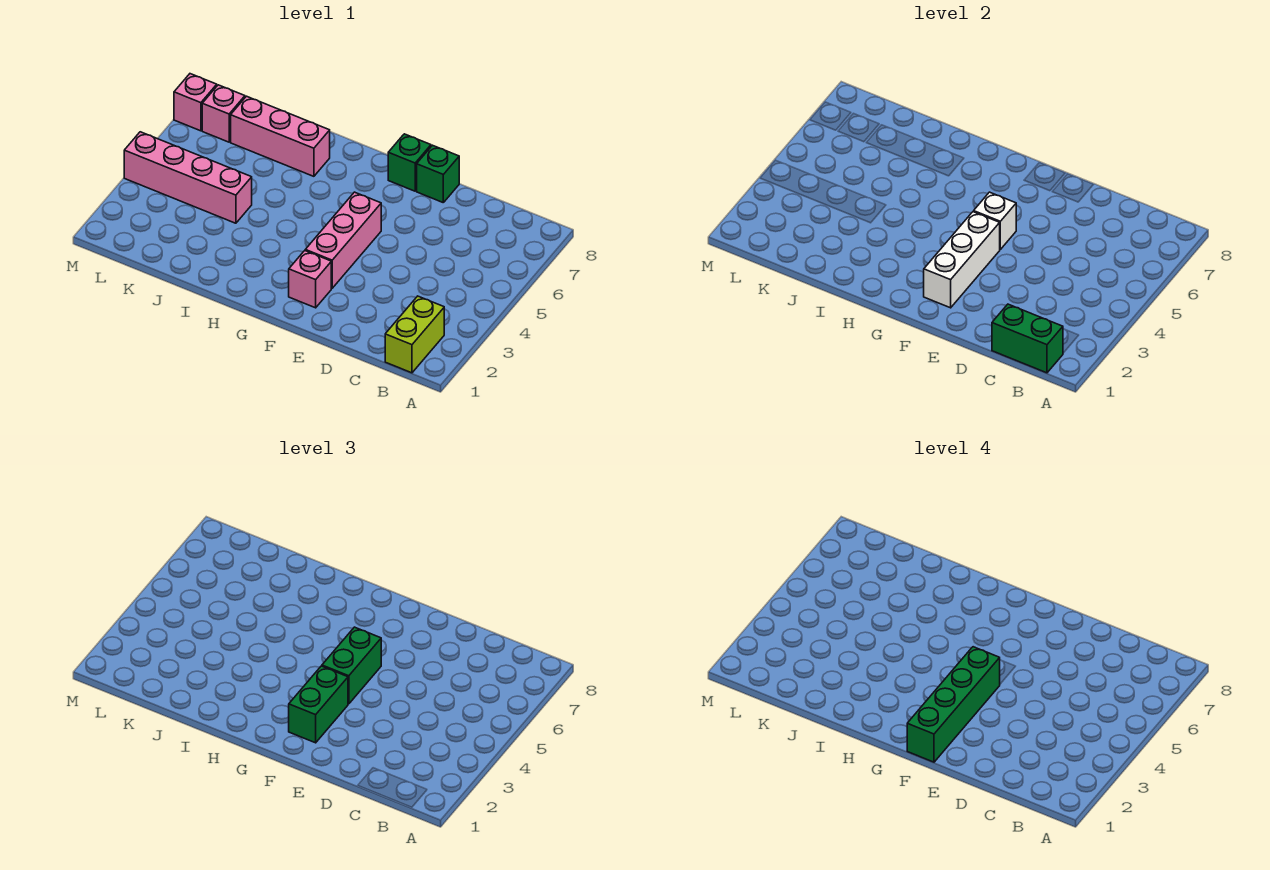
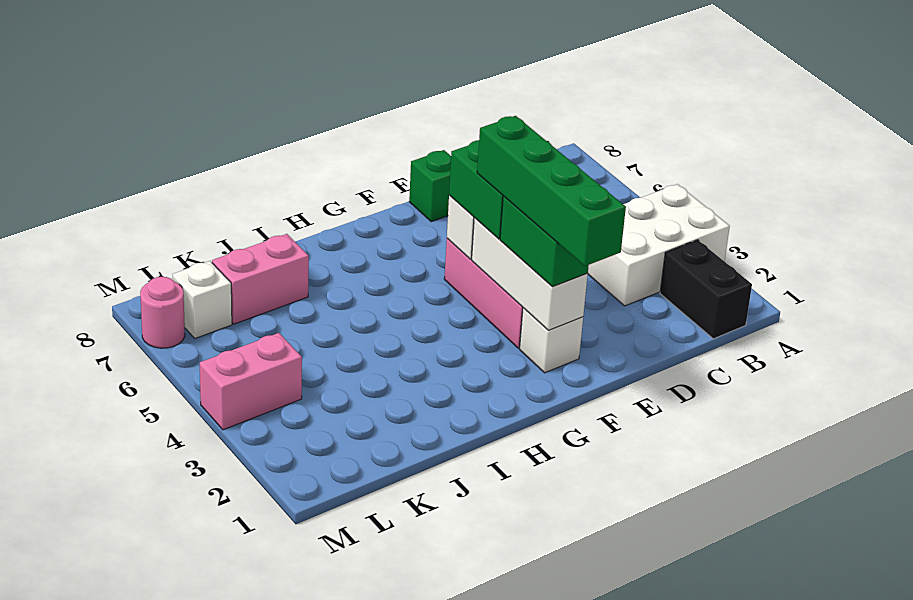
none -> white 2x3 brick [587,184,730,306]
lime 1x2 brick [385,296,444,373] -> black 1x2 brick [660,240,752,339]
green 1x2 brick [992,304,1063,373] -> none
pink 1x1 brick [289,251,331,308] -> white 1x1 brick [520,308,583,373]
green 1x1 brick [388,134,431,191] -> none
pink 1x3 brick [231,96,330,176] -> pink 1x2 brick [212,234,309,324]
pink 1x4 brick [124,132,252,223] -> pink 1x2 brick [200,333,302,430]
pink 1x1 brick [202,85,245,142] -> white 1x1 brick [172,261,232,338]
pink 1x1 brick [174,74,217,131] -> pink 1x1 round brick [140,277,185,348]

